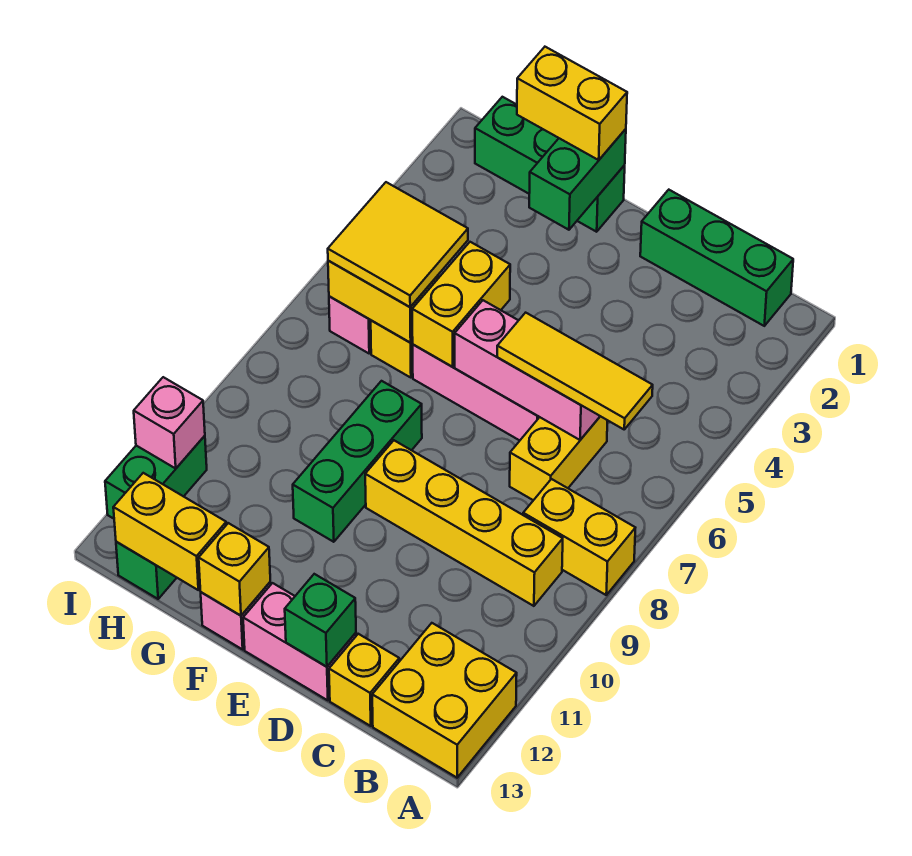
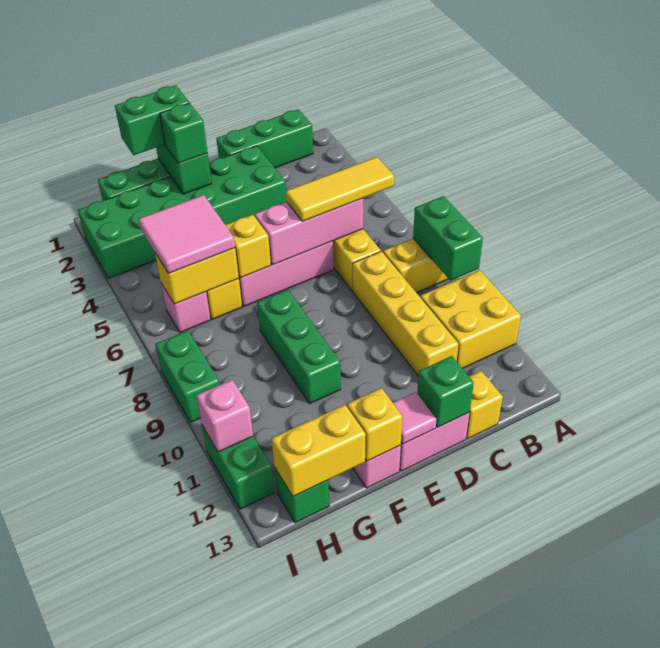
none -> green 1x2 brick [413,196,483,281]
yellow 2x2 brick [372,623,517,778] -> yellow 2x2 brick moved to [420,270,521,368]
yellow 1x4 brick [365,441,563,606] -> yellow 1x4 brick turned to [353,251,459,376]
none -> green 2x6 brick [78,146,287,278]
none -> pink 1x1 tile [393,392,437,444]
yellow 1x2 brick [517,47,627,160] -> green 1x2 brick [115,85,189,155]
none -> green 1x1 brick [160,103,208,163]
yellow 1x2 brick [412,242,510,367] -> yellow 1x1 brick [226,215,271,278]
yellow 2x2 tile [328,182,468,307] -> pink 2x2 tile [139,195,235,274]
none -> green 1x2 brick [155,331,220,422]

